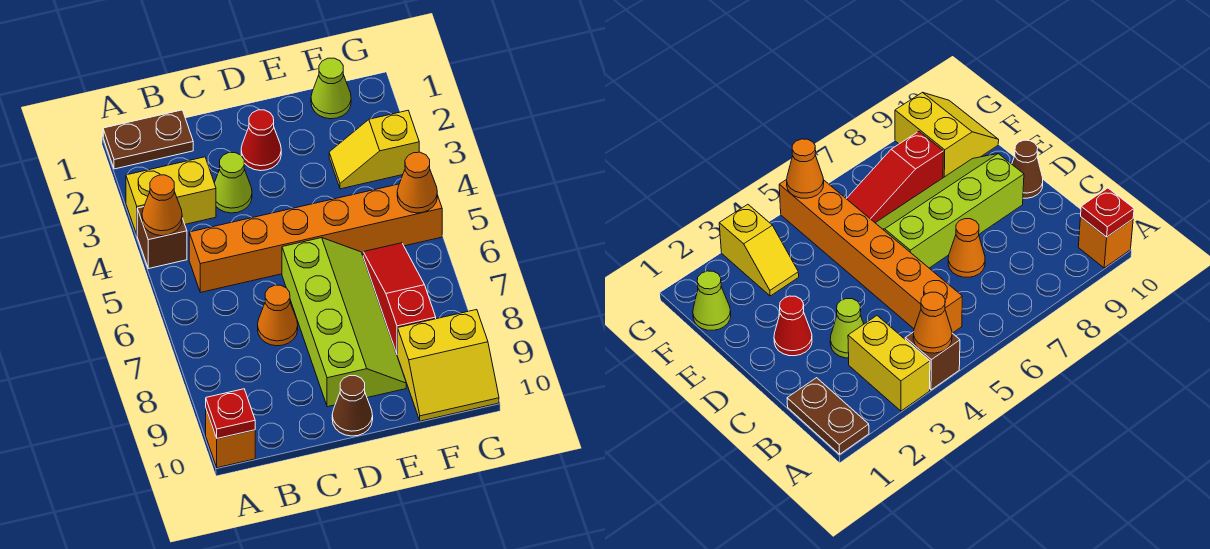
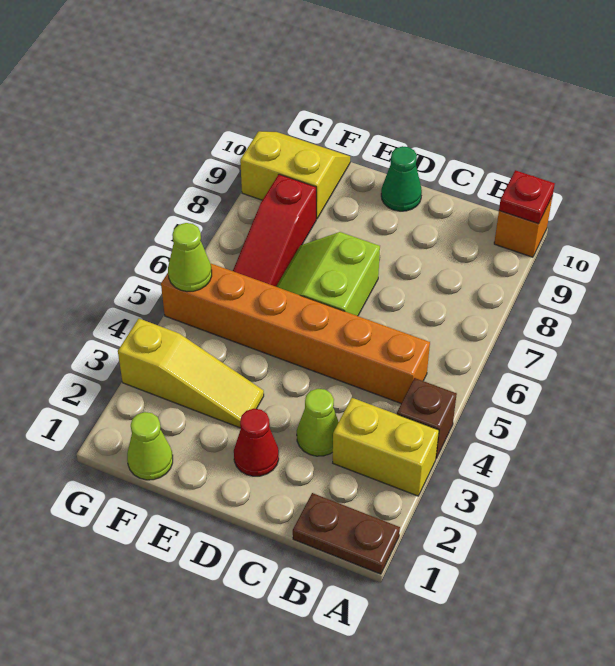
orange 1x1 cone [142,175,182,236] -> none
orange 1x1 cone [258,285,298,346] -> none
lime 2x4 slope [282,238,406,407] -> lime 2x2 slope [276,232,380,316]
brown 1x1 cone [332,376,373,436] -> green 1x1 cone [381,146,422,211]
yellow 1x2 slope [329,111,419,189] -> yellow 1x3 slope [118,319,264,428]
orange 1x1 cone [397,152,437,213] -> lime 1x1 cone [168,223,212,292]

